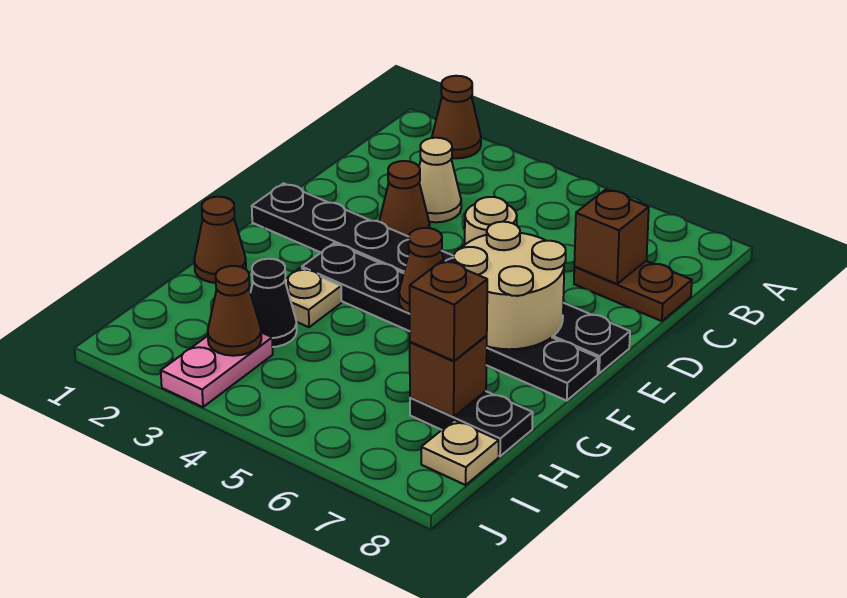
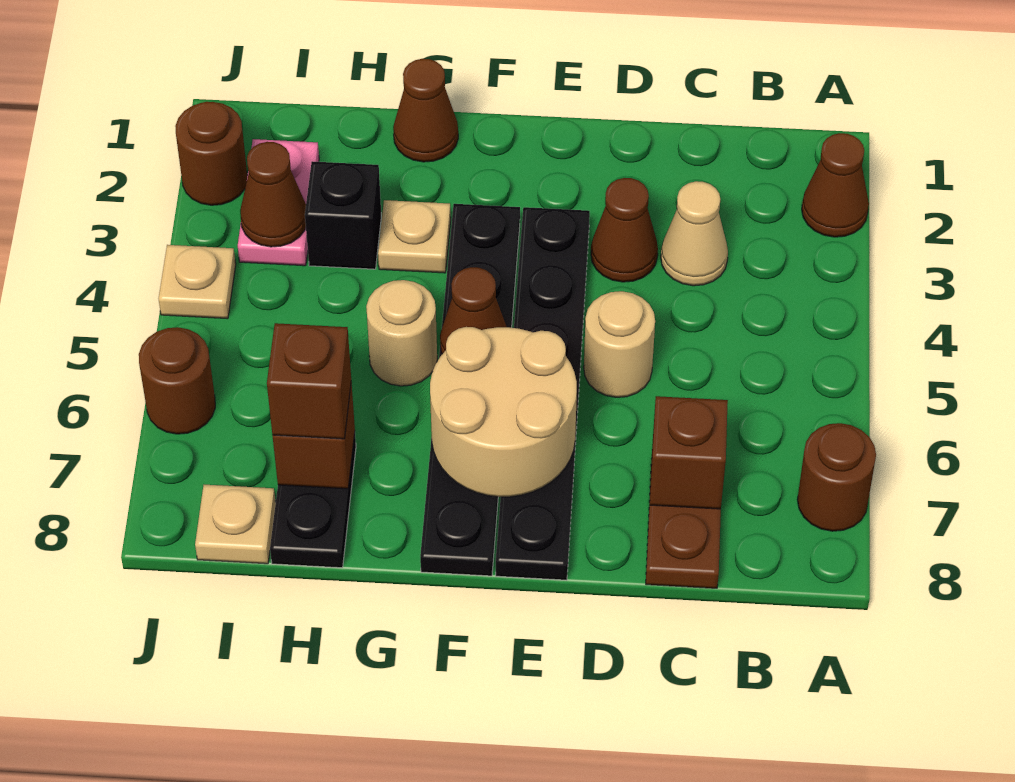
none -> brown 1x1 round brick [797,423,876,531]
black 1x8 plate [252,183,630,374] -> black 1x6 plate [496,207,590,580]
none -> tan 1x1 round brick [366,280,437,386]
black 1x1 cone [250,259,297,347] -> black 1x1 brick [305,161,381,269]
pink 1x2 plate [161,332,273,407] -> pink 1x2 plate turned to [238,139,319,266]
none -> brown 1x1 round brick [175,102,247,205]
none -> tan 1x1 plate [159,245,236,319]
none -> brown 1x1 round brick [139,327,215,434]

